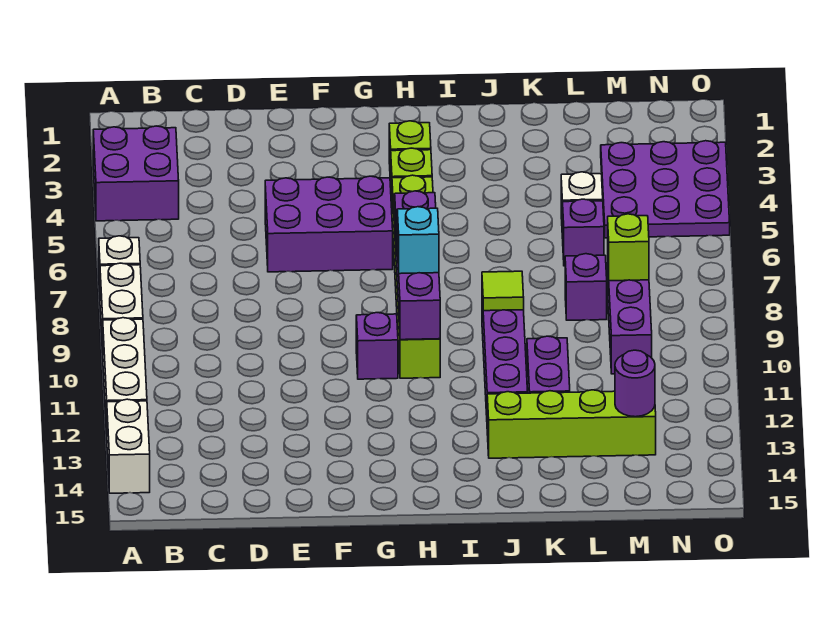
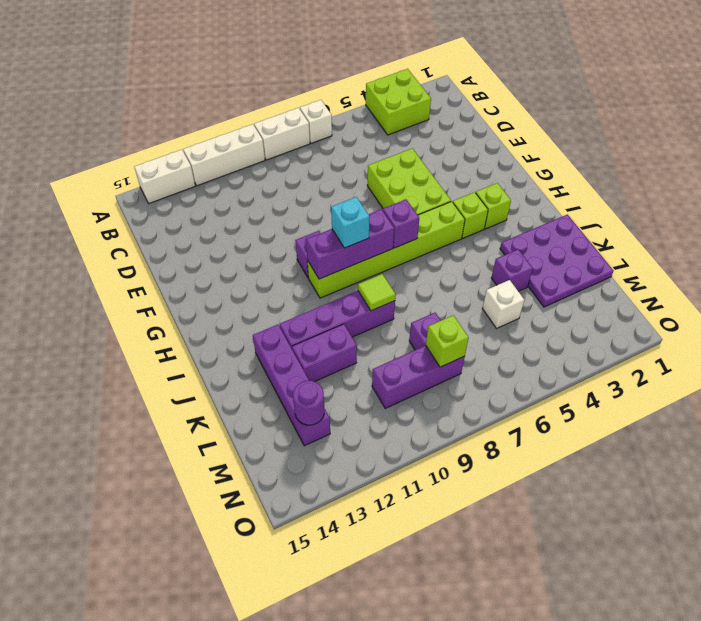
purple 2x2 brick [93,126,179,221] -> lime 2x2 brick [366,69,431,135]
purple 2x3 brick [265,176,393,272] -> lime 2x3 brick [367,148,451,215]
lime 1x4 brick [487,390,656,458] -> purple 1x4 brick [253,325,330,446]
purple 1x1 brick [563,199,604,266] -> purple 1x1 brick moved to [492,249,533,291]
purple 3x3 plate [601,141,730,238] -> purple 3x3 plate moved to [500,215,614,307]

